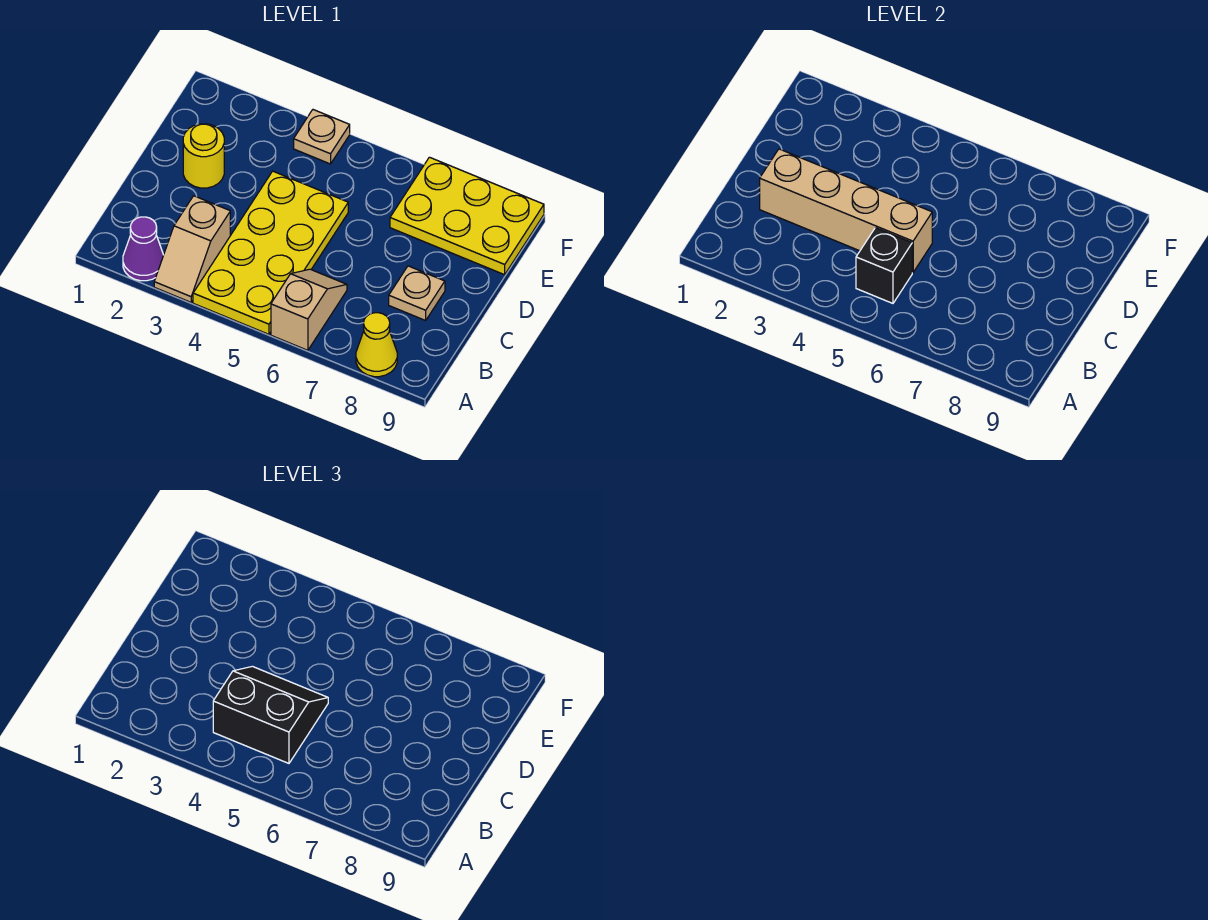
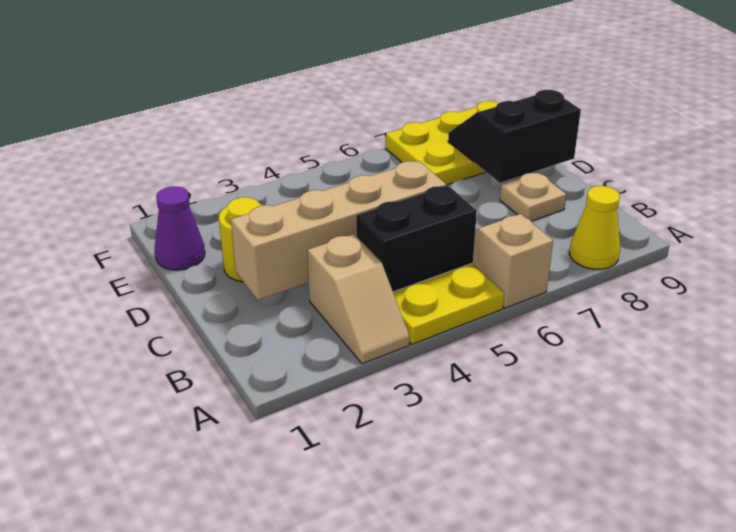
purple 1x1 cone [123,217,163,281] -> purple 1x1 cone moved to [155,187,205,270]
black 2x2 slope [213,666,328,763] -> black 2x2 slope moved to [448,90,581,183]
black 1x1 brick [856,228,912,303] -> black 1x2 brick [356,186,477,292]
tan 1x1 plate [294,110,350,164] -> none

